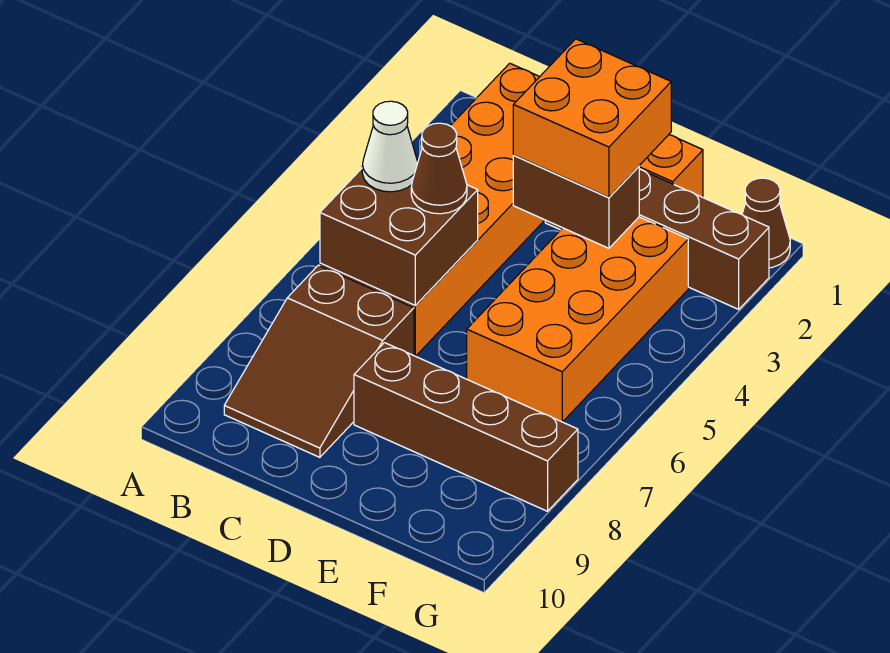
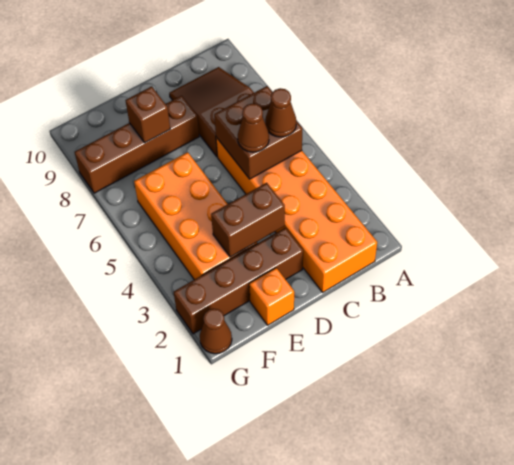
white 1x1 cone [362,101,418,192] -> brown 1x1 cone [265,88,296,137]
orange 2x2 brick [513,39,671,197] -> none
none -> brown 1x1 brick [125,87,170,143]

